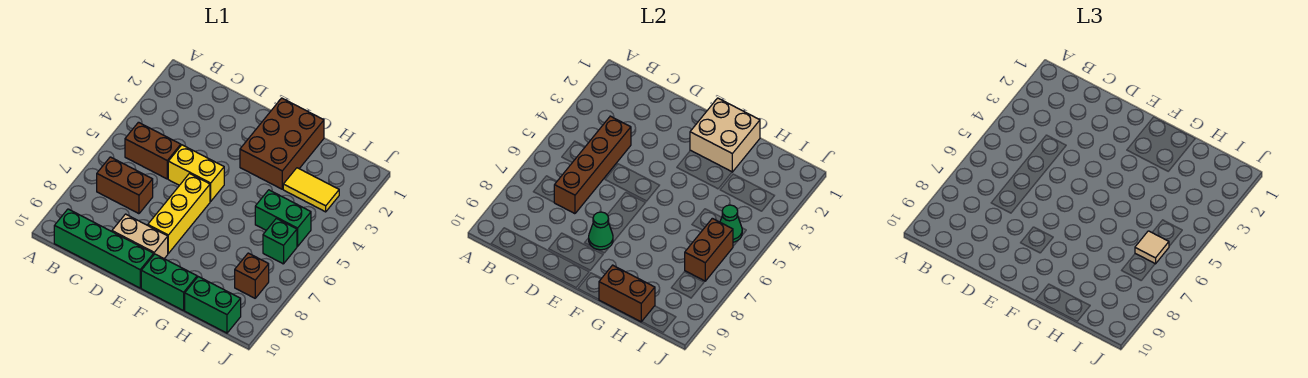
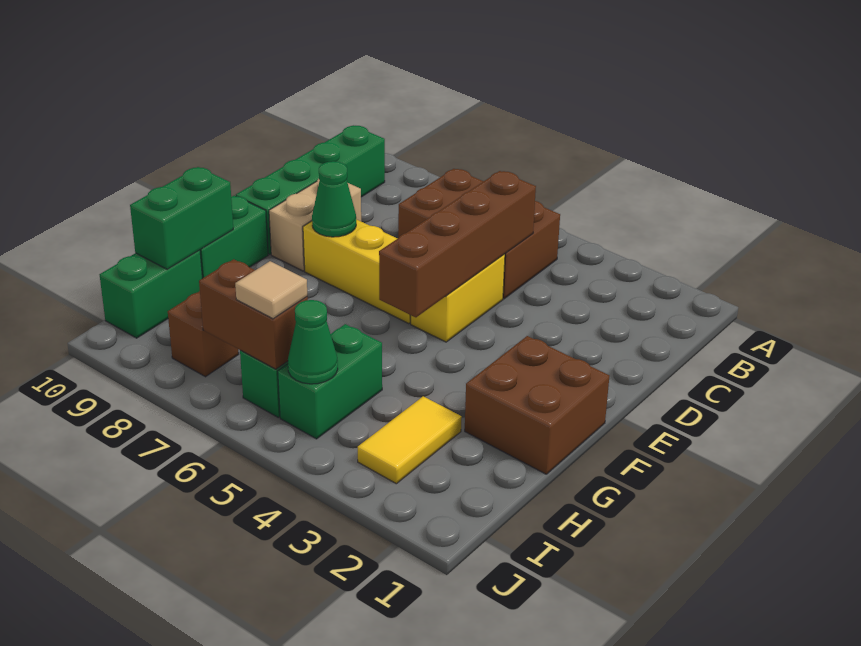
brown 1x4 brick [554,116,631,214] -> brown 1x4 brick turned to [379,171,536,317]
brown 2x3 brick [240,98,324,189] -> brown 2x2 brick [465,336,609,474]
tan 2x2 brick [690,98,760,172] -> none
brown 1x2 brick [599,265,655,322] -> green 1x2 brick [130,167,233,269]

